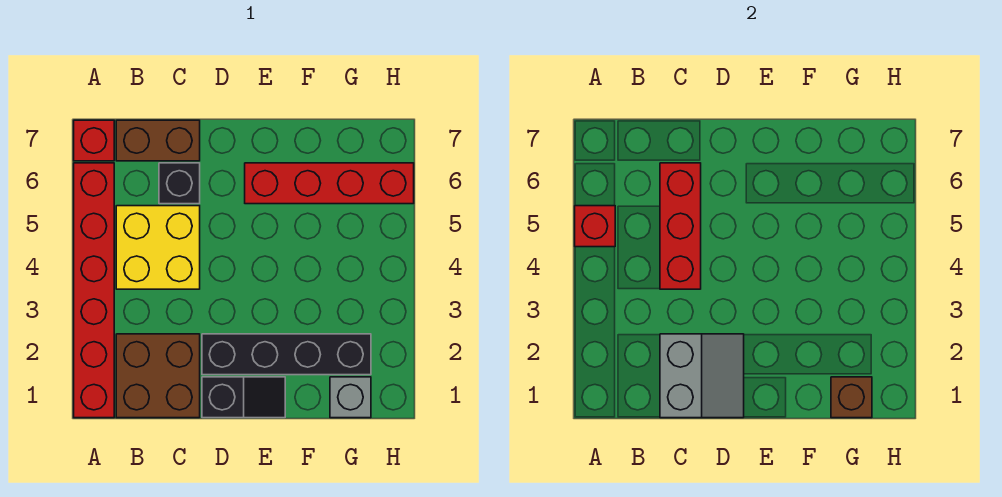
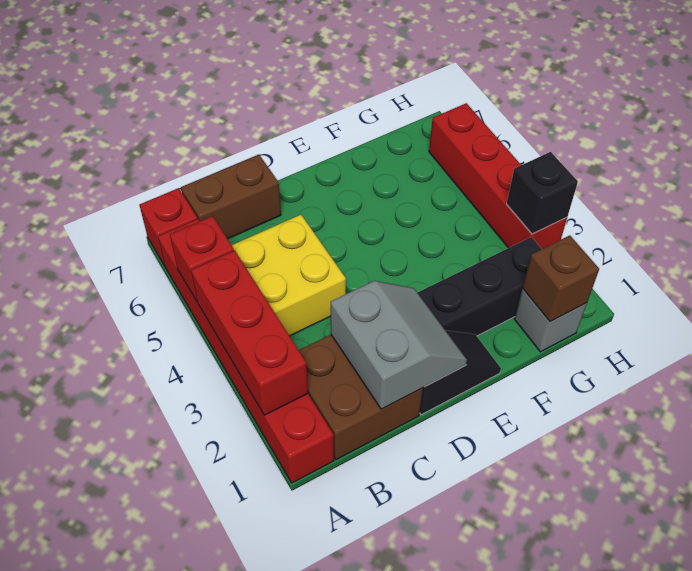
red 1x3 brick [660,163,701,289] -> red 1x3 brick moved to [191,251,308,415]
black 1x1 brick [159,163,200,204] -> black 1x1 brick moved to [507,152,578,234]
red 1x4 brick [245,163,414,204] -> red 1x4 brick turned to [429,103,567,249]

